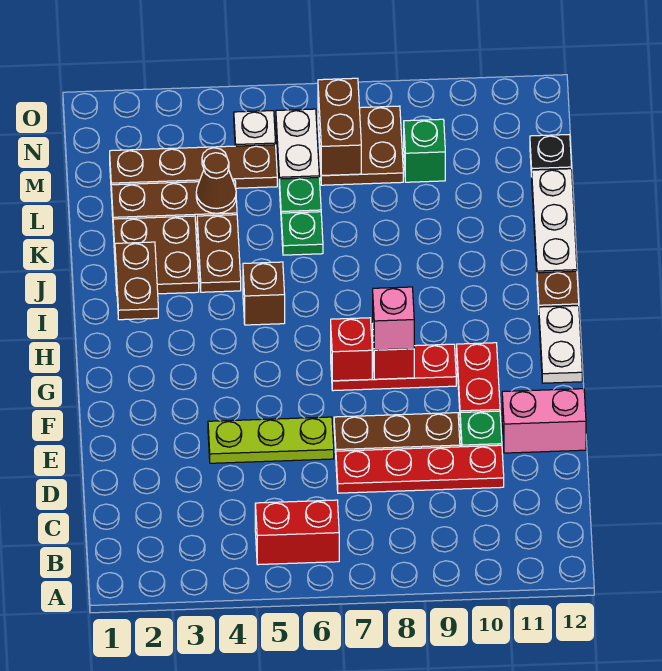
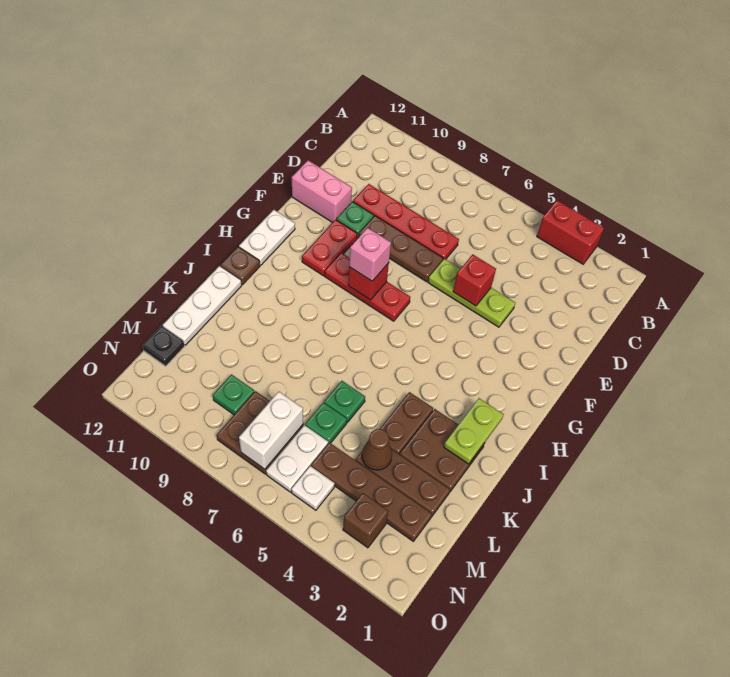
red 1x2 brick [255,500,339,565] -> red 1x2 brick moved to [537,200,604,264]
red 1x1 brick [331,318,372,381] -> red 1x1 brick moved to [453,254,496,306]
brown 1x2 plate [115,242,158,320] -> lime 1x2 plate [444,398,504,464]
brown 1x1 brick [243,262,285,325] -> brown 1x1 brick moved to [343,493,388,548]
brown 1x2 brick [318,78,361,176] -> white 1x2 brick [239,392,303,469]
green 1x1 brick [404,119,445,182] -> green 1x1 plate [213,374,254,415]

